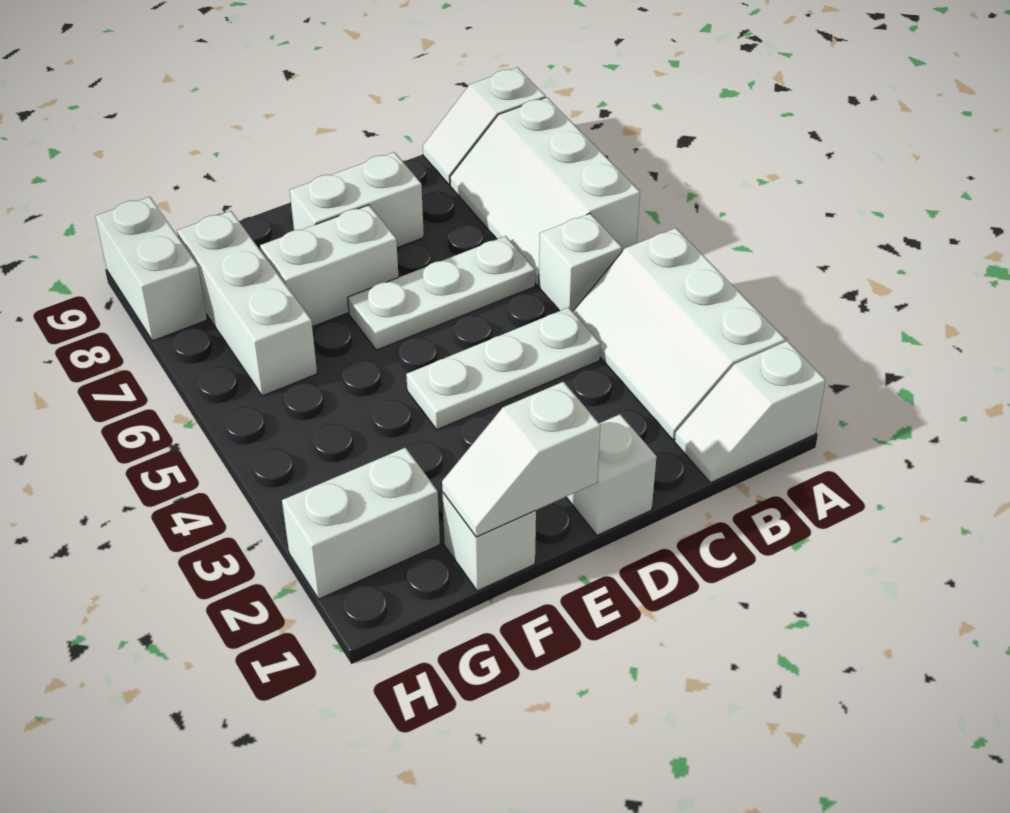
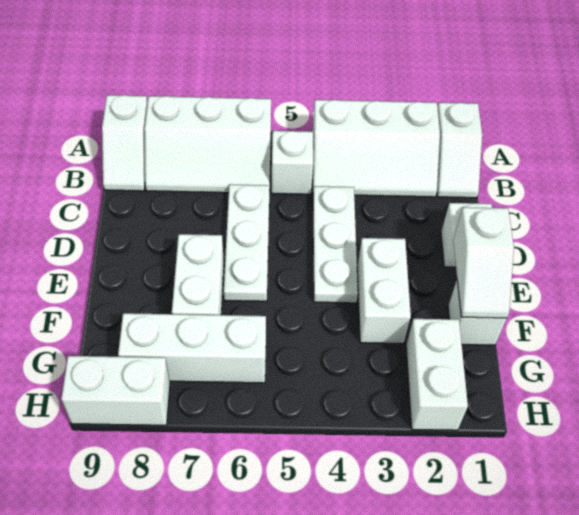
white 1x2 brick [290,152,424,248] -> white 1x2 brick moved to [357,238,411,343]

